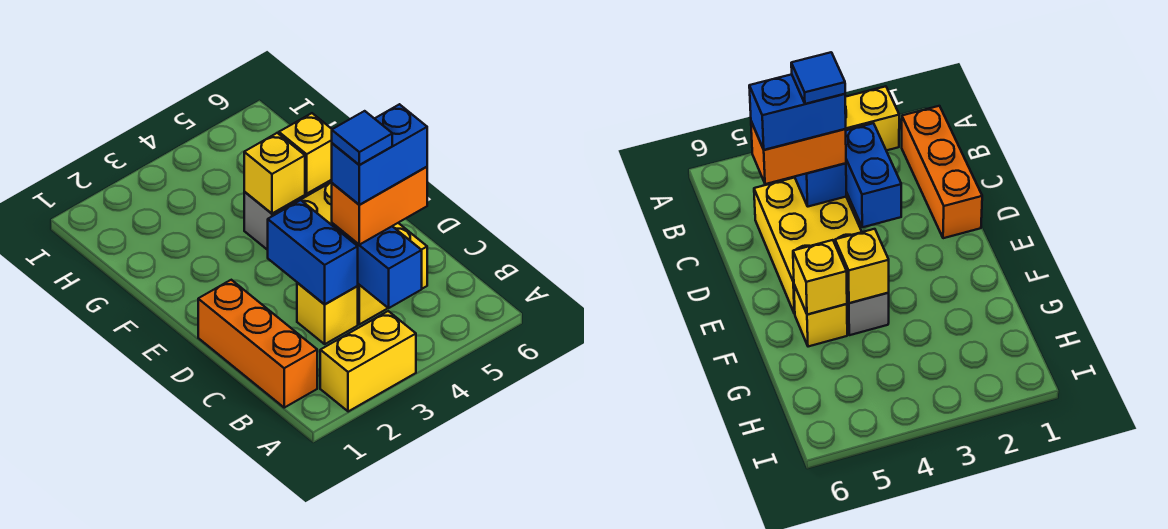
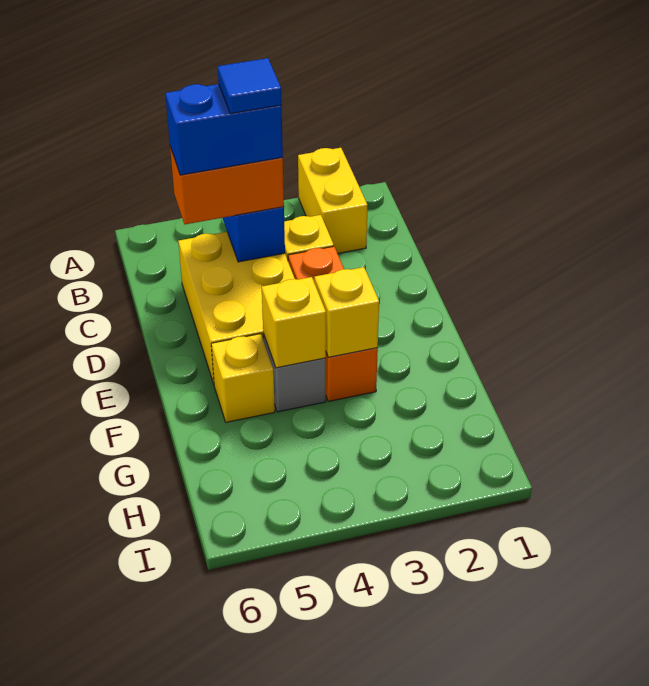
yellow 1x2 brick [320,311,416,412] -> yellow 1x2 brick turned to [298,148,367,253]
orange 1x3 brick [198,280,317,408] -> orange 1x3 brick moved to [288,246,378,401]
blue 1x2 brick [268,200,358,304] -> none
yellow 1x1 brick [279,113,332,194] -> yellow 1x1 brick moved to [314,267,379,357]

